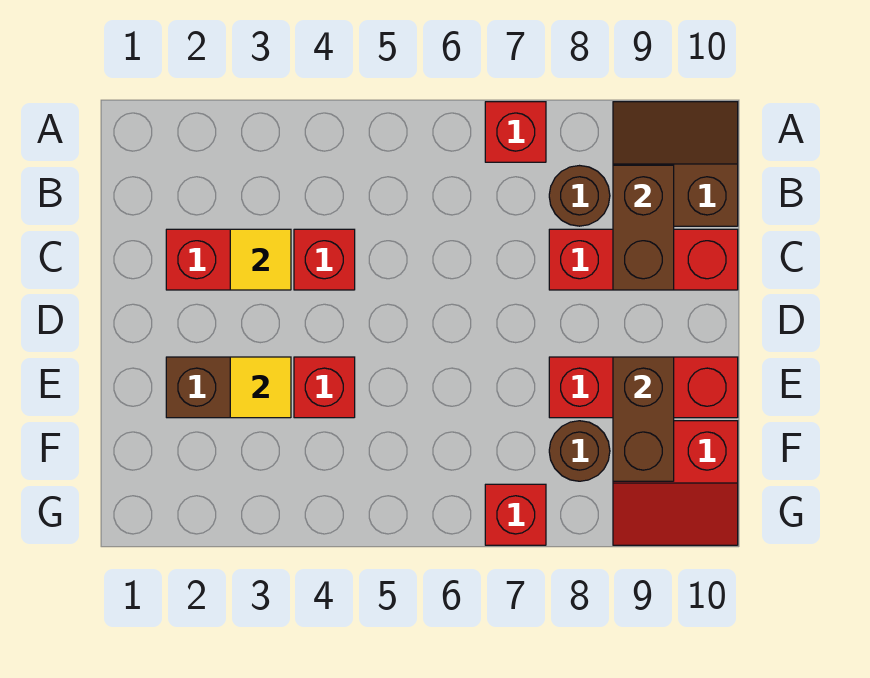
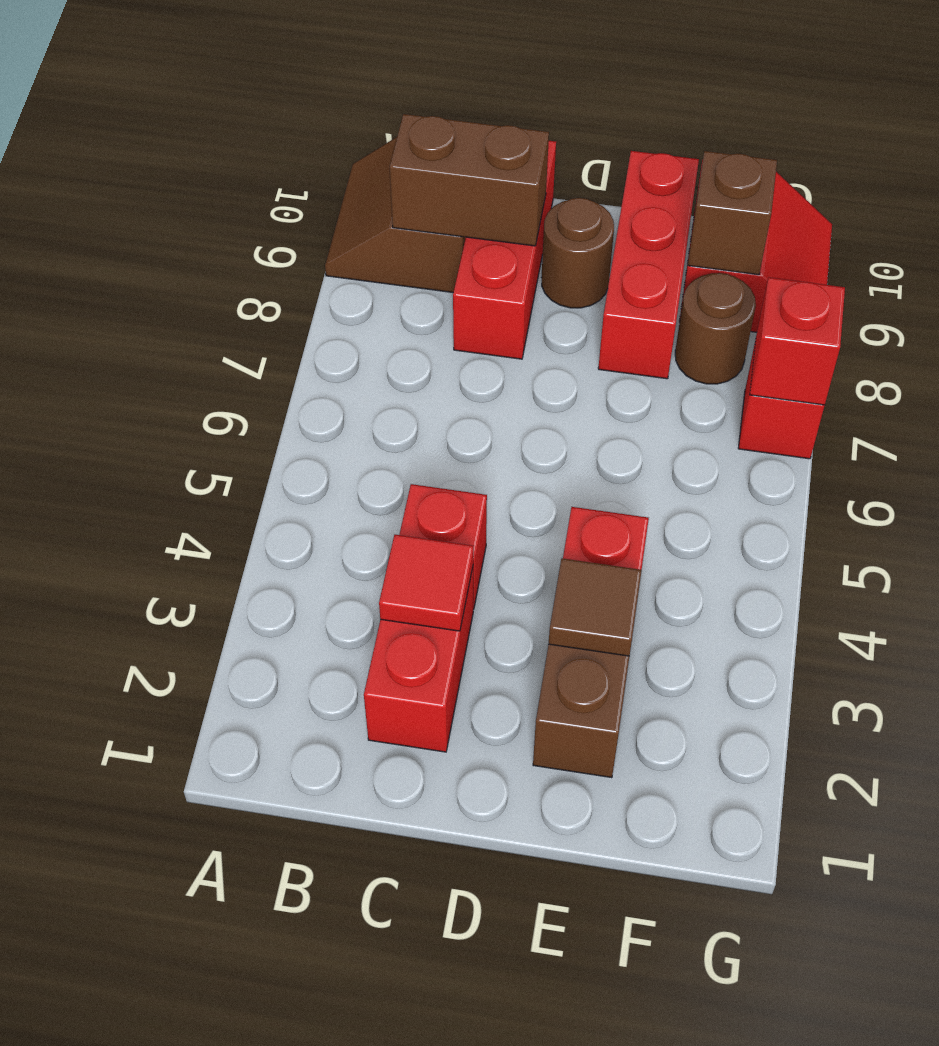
red 1x1 brick [485,102,546,162] -> red 1x1 brick moved to [750,277,845,405]
brown 1x1 round brick [549,166,610,226] -> brown 1x1 round brick moved to [542,198,614,308]
yellow 1x1 tile [230,229,291,290] -> red 1x1 tile [379,535,474,631]
yellow 1x1 tile [230,357,291,418] -> brown 1x1 tile [549,558,642,656]
brown 1x2 brick [613,357,674,481] -> brown 1x1 brick [688,151,777,275]

